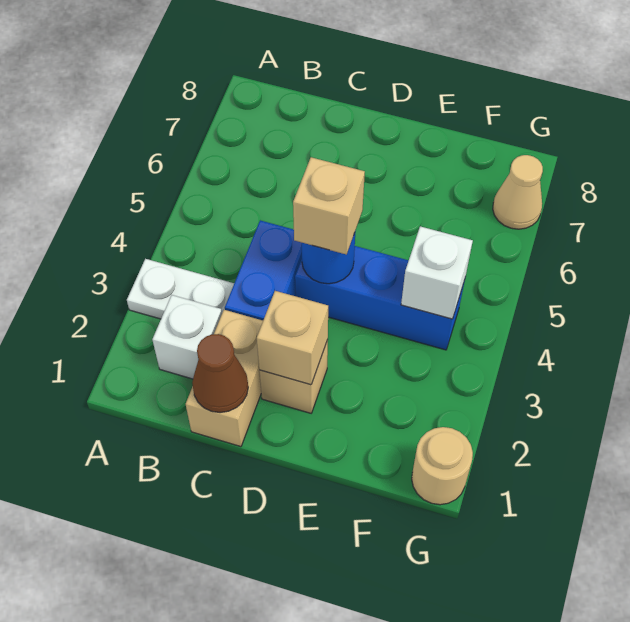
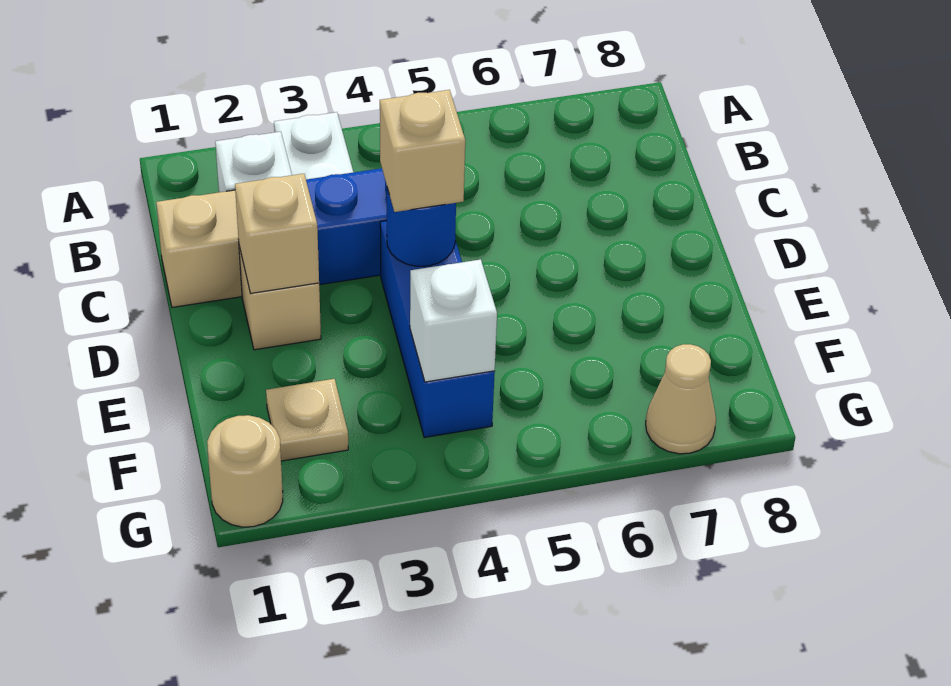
brown 1x1 cone [192,334,248,412] -> none
none -> tan 1x1 plate [266,379,348,461]

